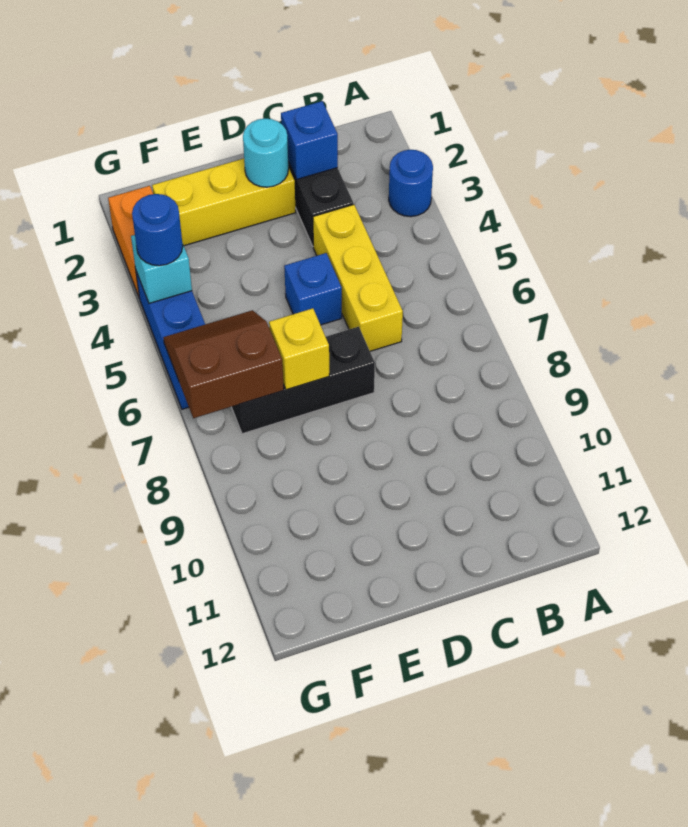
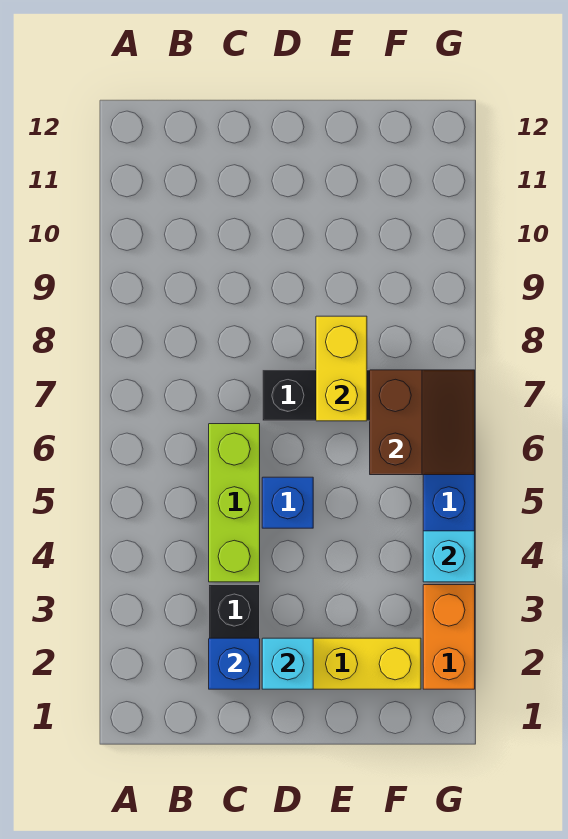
blue 1x1 round brick [389,150,433,217] -> none
yellow 1x3 brick [313,204,403,351] -> lime 1x3 brick [209,424,260,582]
cyan 1x1 round brick [243,118,289,187] -> cyan 1x1 brick [262,638,313,689]
yellow 1x1 brick [269,308,329,390] -> yellow 1x2 brick [316,316,367,421]
brown 2x2 slope [163,310,284,418] -> brown 2x2 slope turned to [370,370,475,475]
blue 1x1 round brick [132,194,183,266] -> none

